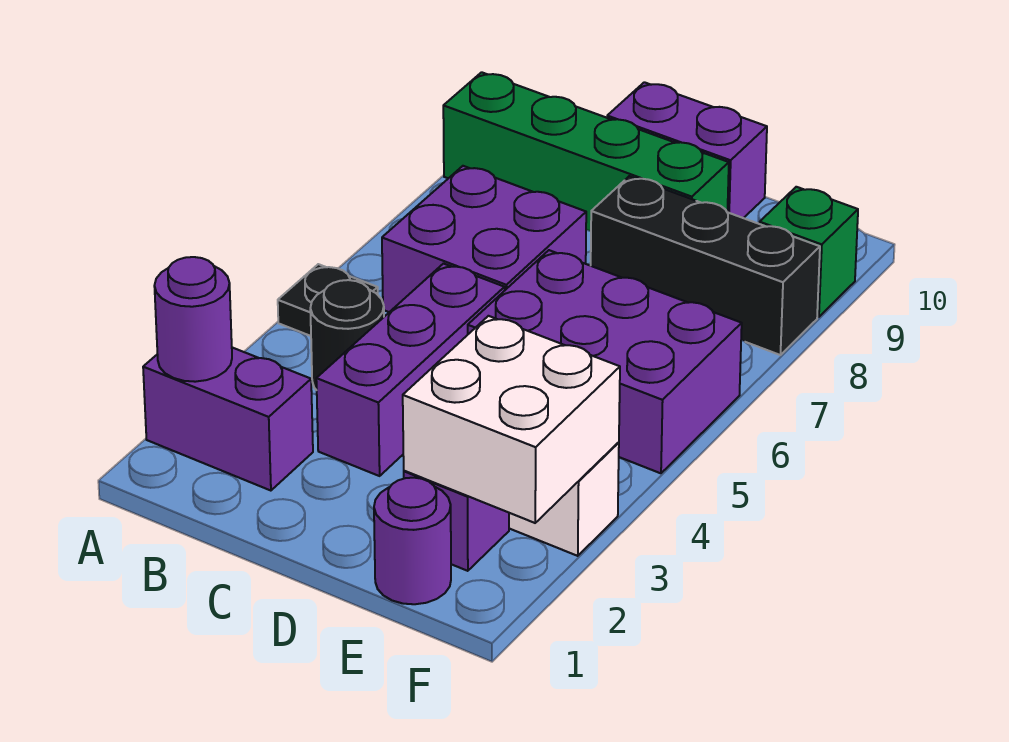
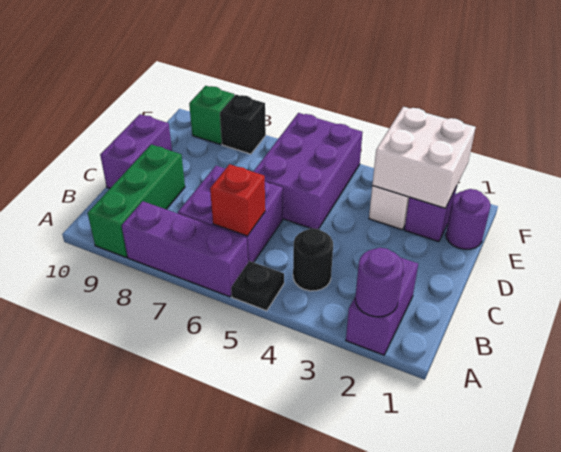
green 1x4 brick [443,72,729,231] -> green 1x3 brick [88,144,185,257]
none -> red 1x1 brick [210,164,265,236]
purple 1x3 brick [316,264,505,476] -> purple 1x3 brick moved to [122,201,248,297]
black 1x3 brick [591,176,820,355] -> black 1x1 brick [220,95,266,154]

